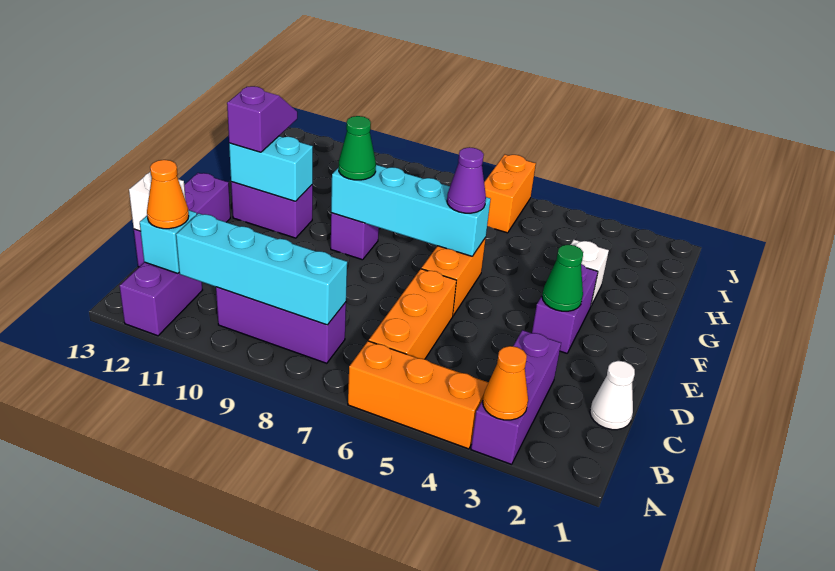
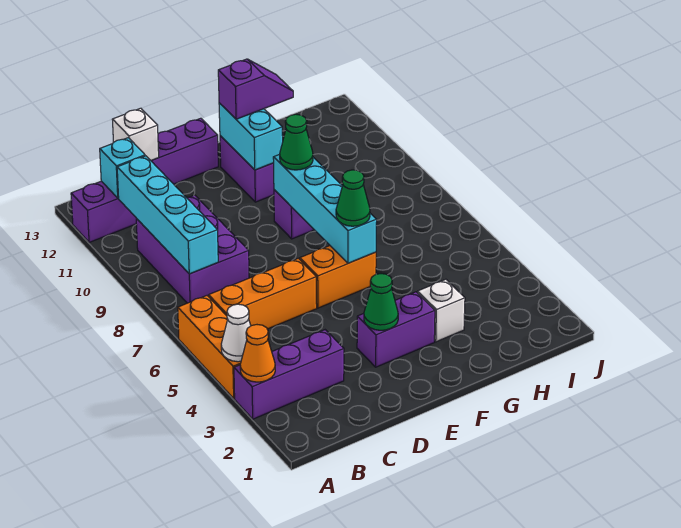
purple 1x3 brick [216,287,346,363] -> purple 2x3 brick [136,195,249,303]
orange 1x1 cone [147,160,189,229] -> none
white 1x1 cone [590,361,635,430] -> white 1x1 cone moved to [221,304,251,362]
purple 1x1 cone [447,147,486,213] -> green 1x1 cone [336,170,370,226]
orange 1x2 brick [484,154,536,233] -> none

